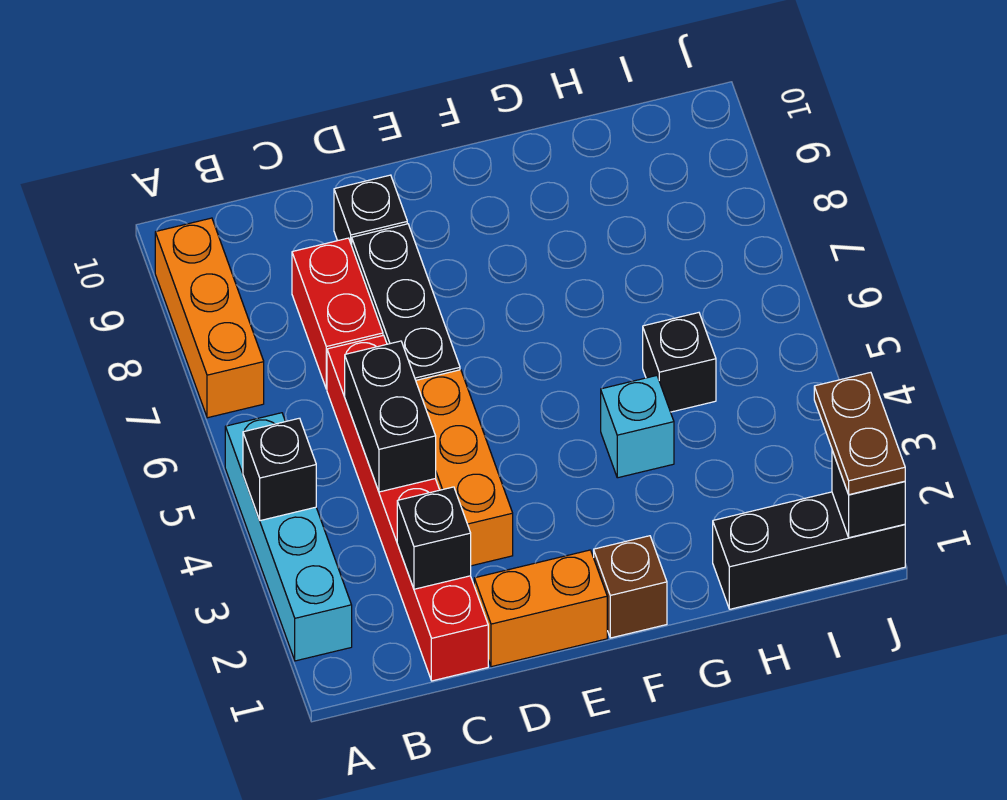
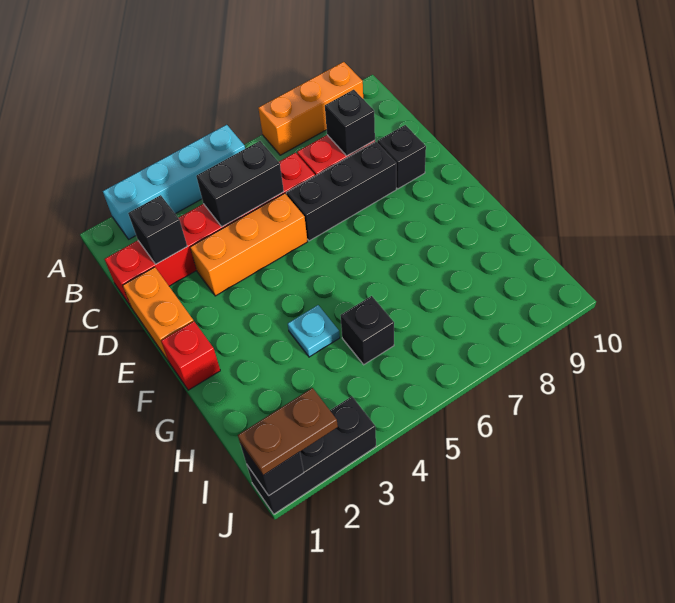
black 1x1 brick [243,418,316,521] -> black 1x1 brick moved to [325,90,375,156]
brown 1x1 brick [594,536,667,638] -> red 1x1 brick [161,321,220,390]
cyan 1x1 brick [601,376,674,478] -> cyan 1x1 plate [288,305,340,357]
black 1x3 brick [713,492,905,609] -> black 1x3 brick turned to [247,396,376,514]

